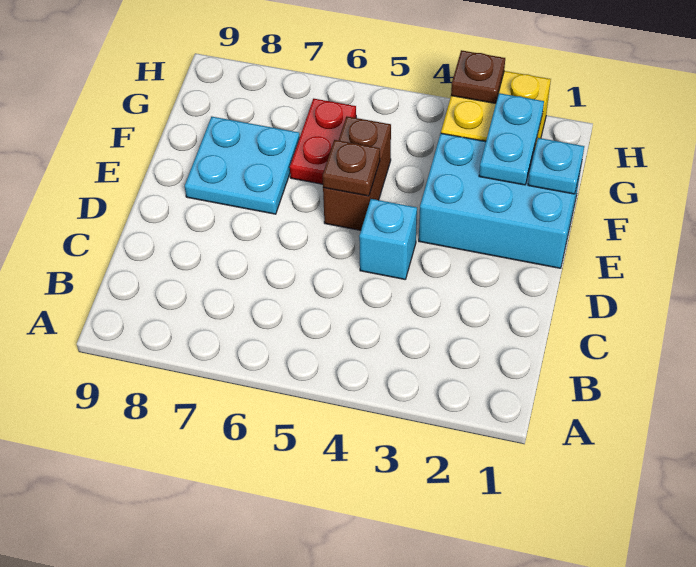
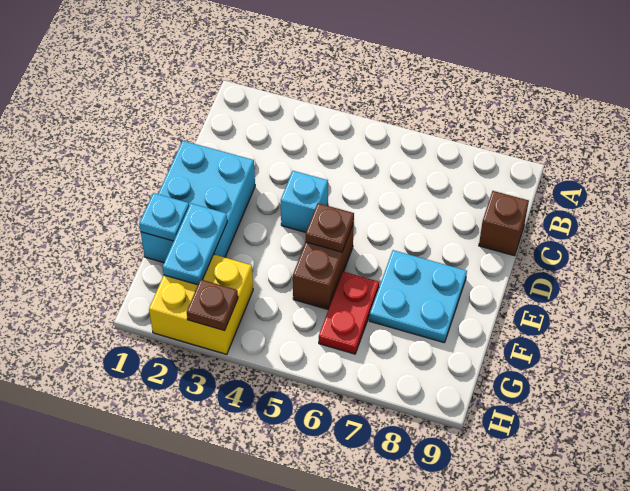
none -> brown 1x1 brick [479,191,529,256]
cyan 2x3 brick [419,133,582,268] -> cyan 2x3 brick turned to [141,141,255,263]

